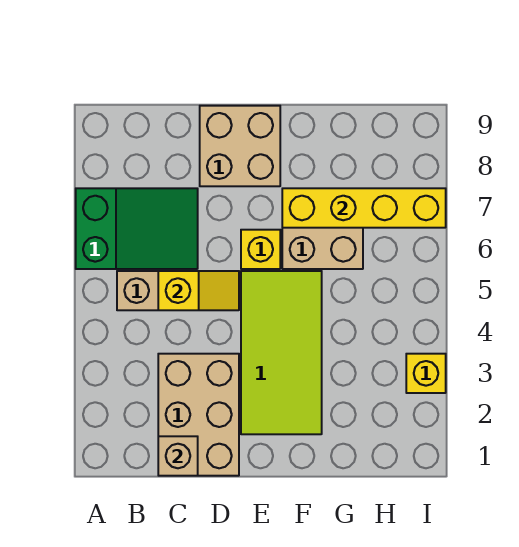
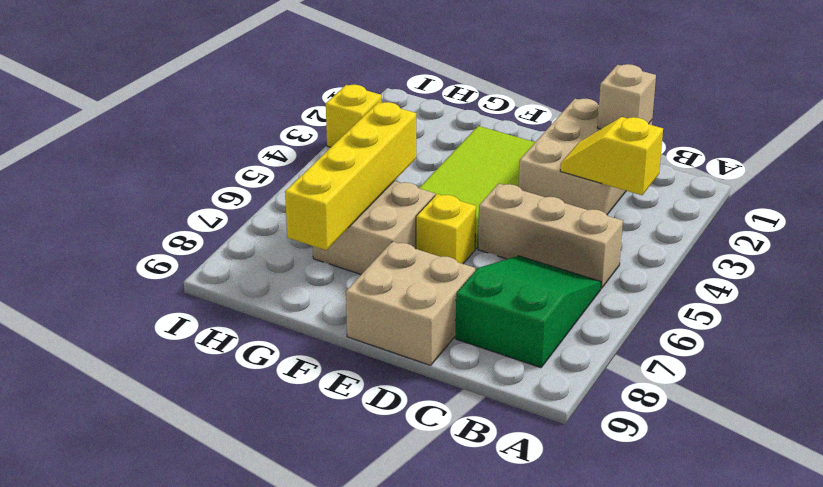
green 2x3 slope [76,188,198,269] -> green 2x3 slope turned to [456,256,601,368]
yellow 1x2 slope [158,271,239,310] -> yellow 1x2 slope moved to [560,117,663,195]
yellow 1x4 brick [282,188,446,228] -> yellow 1x4 brick turned to [285,102,416,250]

